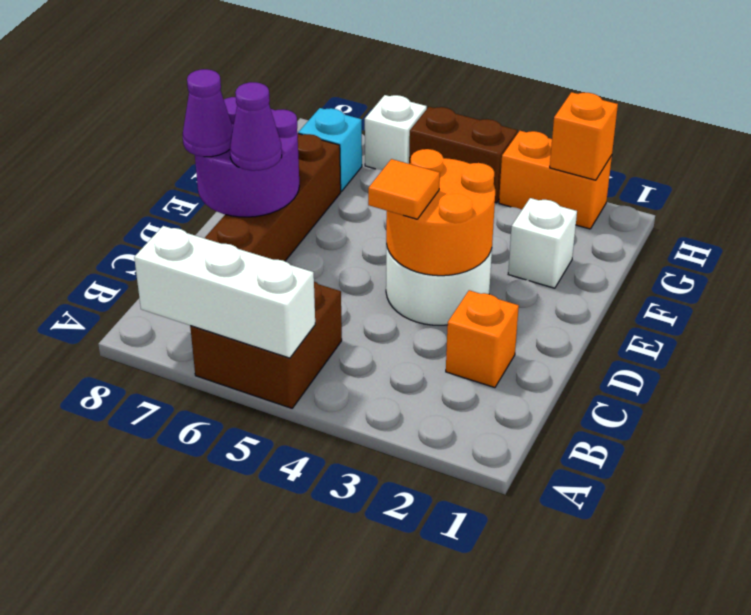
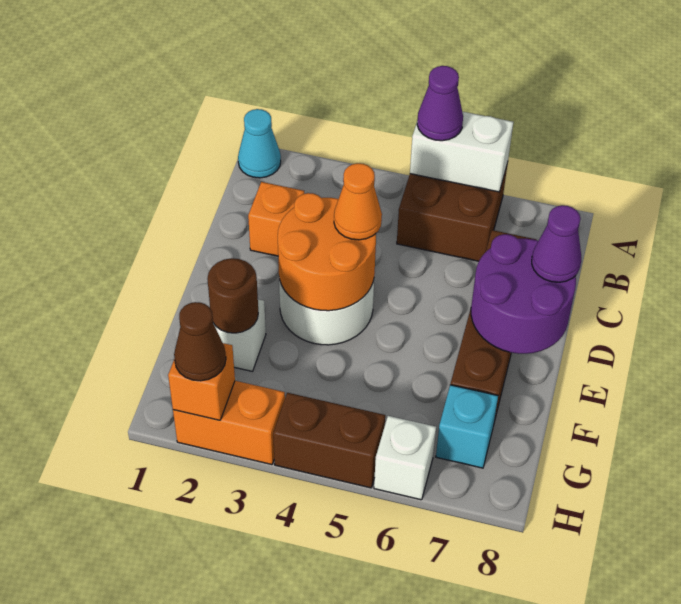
none -> cyan 1x1 cone [238,109,281,178]
white 1x3 brick [134,226,315,358] -> white 1x2 brick [410,112,513,192]
orange 1x1 tile [368,159,440,219] -> orange 1x1 cone [334,163,382,240]
purple 1x1 cone [230,82,282,171] -> purple 1x1 cone moved to [417,66,463,141]
none -> brown 1x1 round brick [207,258,258,333]
none -> brown 1x1 cone [174,302,226,381]

